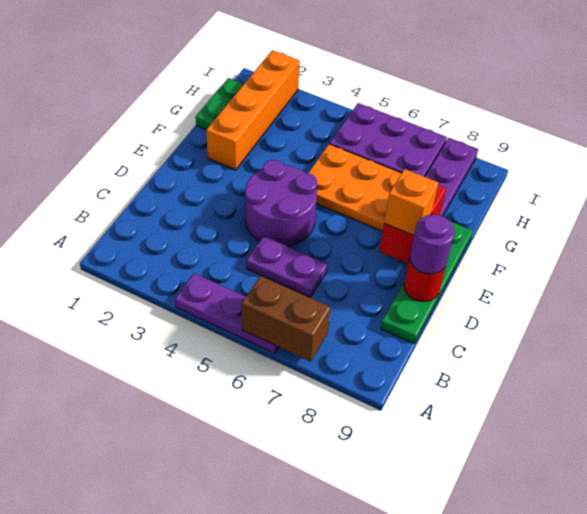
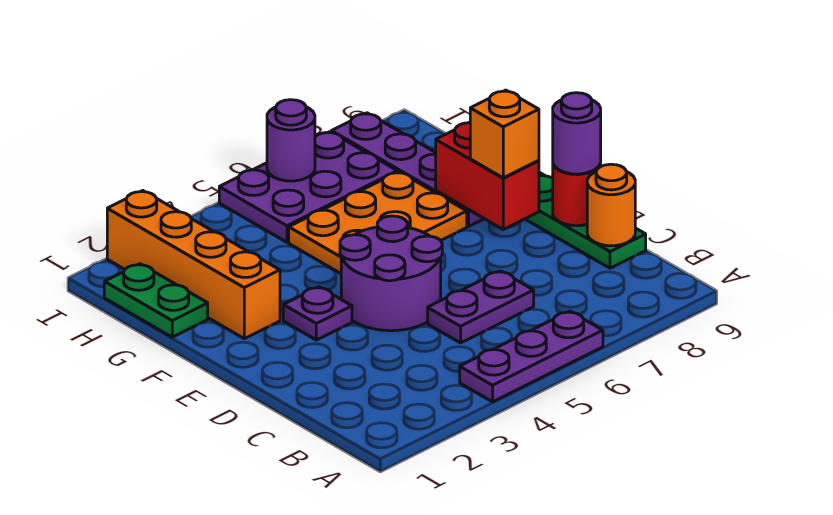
brown 1x2 brick [242,276,330,362] -> none
none -> orange 1x1 round brick [587,164,635,246]
none -> purple 1x1 plate [283,287,352,340]
none -> purple 1x1 round brick [267,100,315,181]

